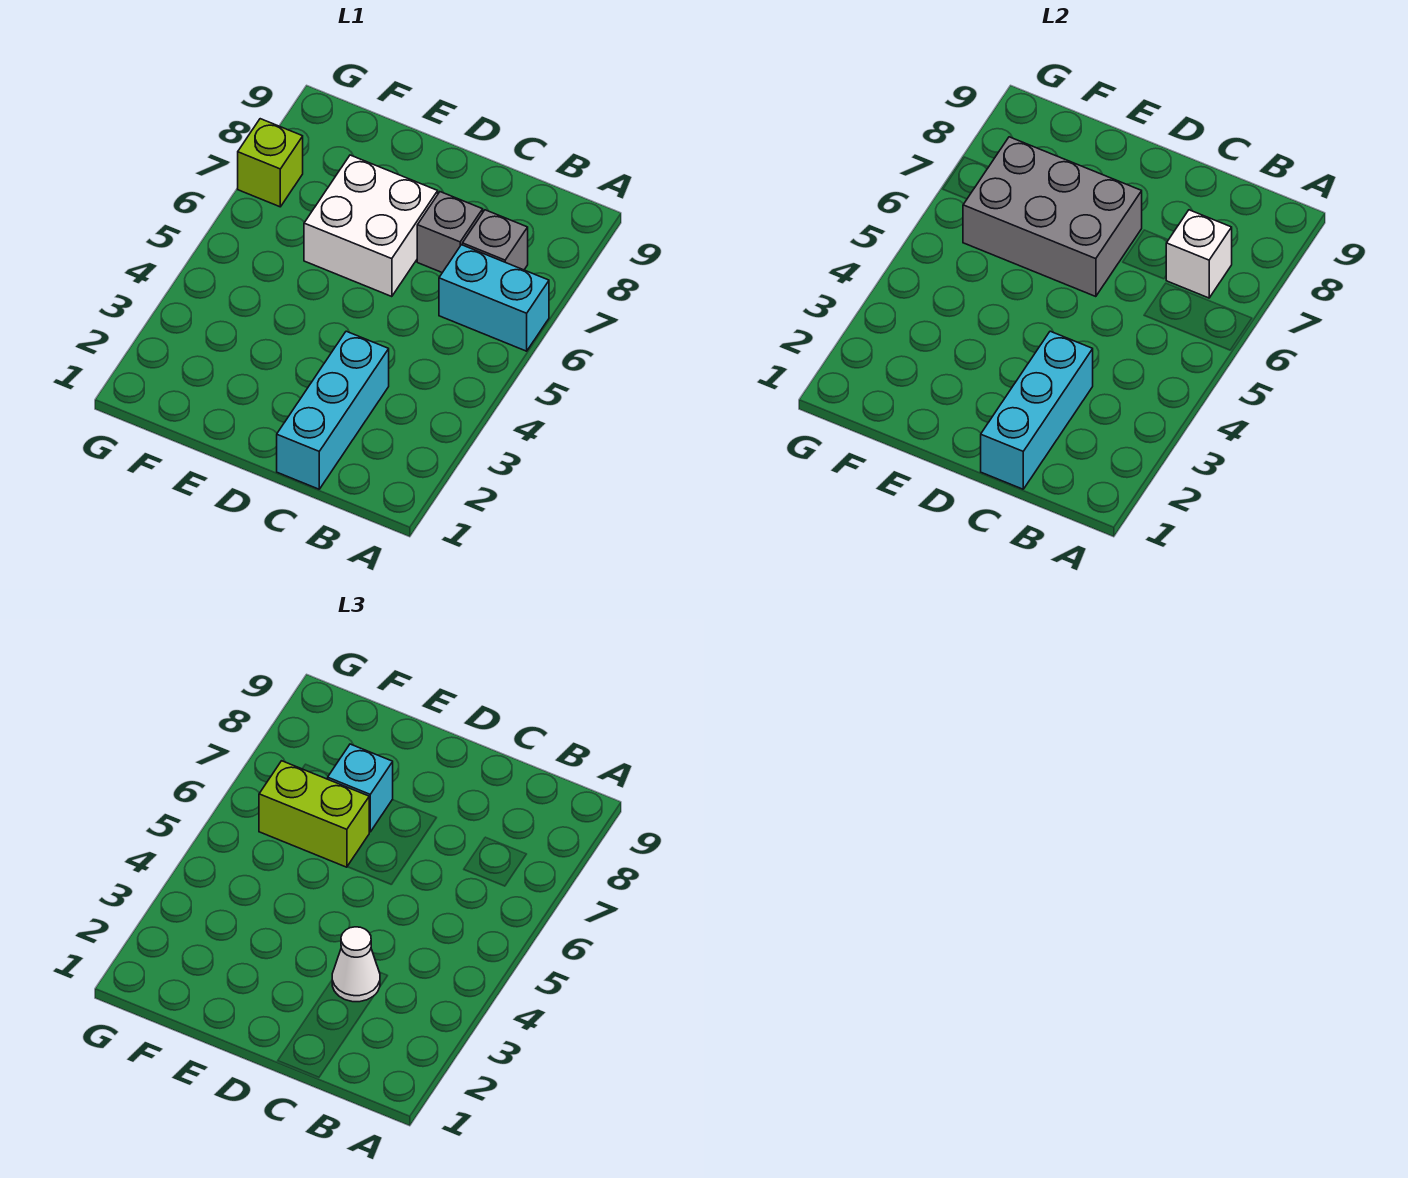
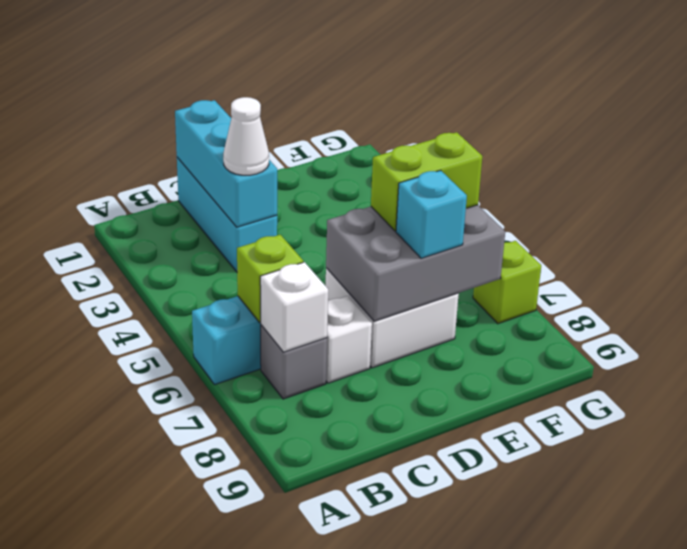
none -> lime 1x1 brick [237,235,303,322]
grey 1x1 brick [417,192,483,273] -> white 1x1 brick [326,296,372,383]

